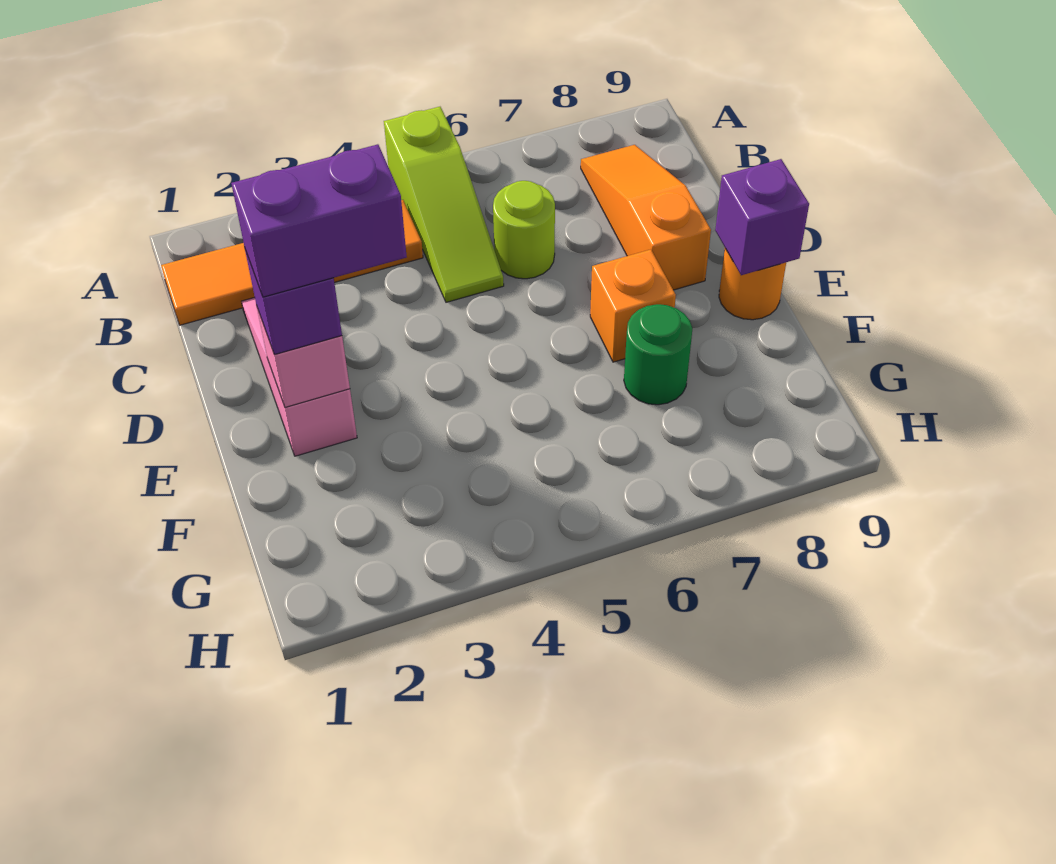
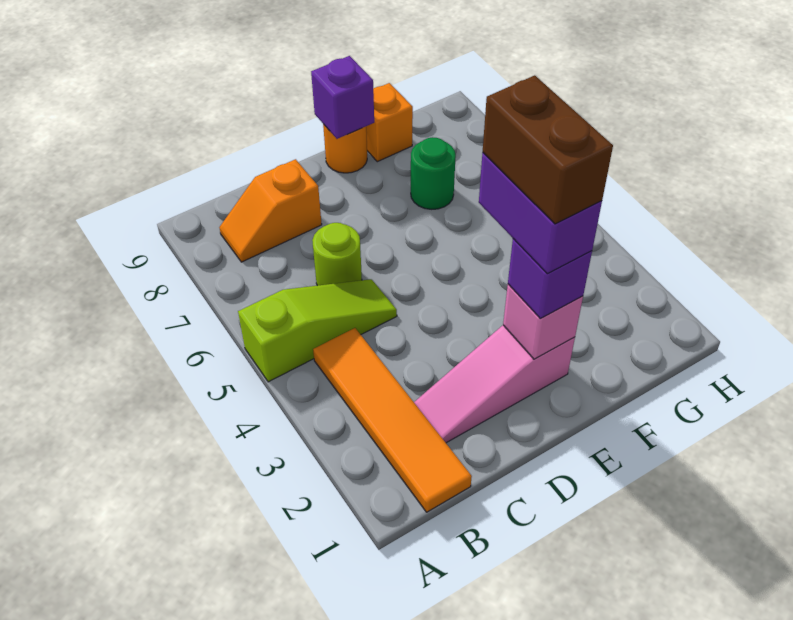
orange 1x3 slope [581,145,711,290] -> orange 1x2 slope [219,159,322,262]
none -> brown 1x2 brick [483,75,613,224]
orange 1x1 brick [590,249,676,362] -> orange 1x1 brick moved to [366,83,413,162]

